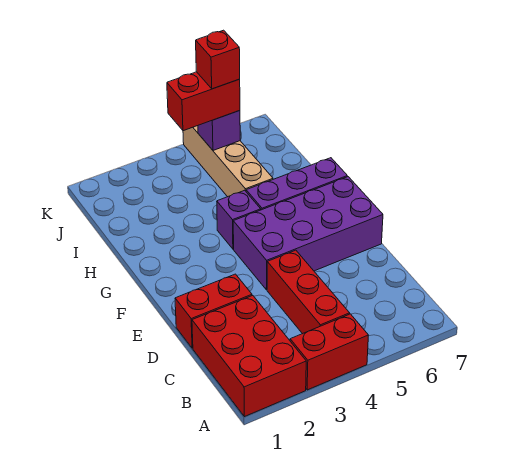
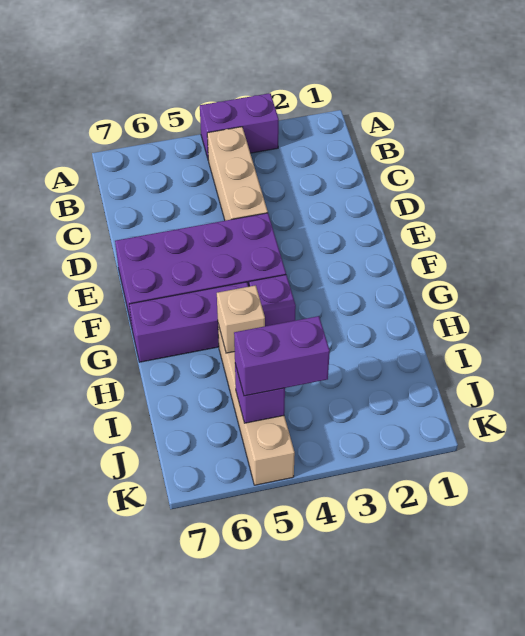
red 2x3 brick [192,296,306,417] -> none
red 1x2 brick [290,314,368,390] -> purple 1x2 brick [200,93,279,158]
red 1x3 brick [267,250,350,334] -> tan 1x3 brick [207,127,268,221]
red 1x2 brick [175,274,252,348] -> none
none -> tan 1x1 brick [217,285,265,353]
red 1x2 brick [167,72,240,131] -> purple 1x2 brick [234,316,330,396]
red 1x1 brick [196,30,240,89] -> none

